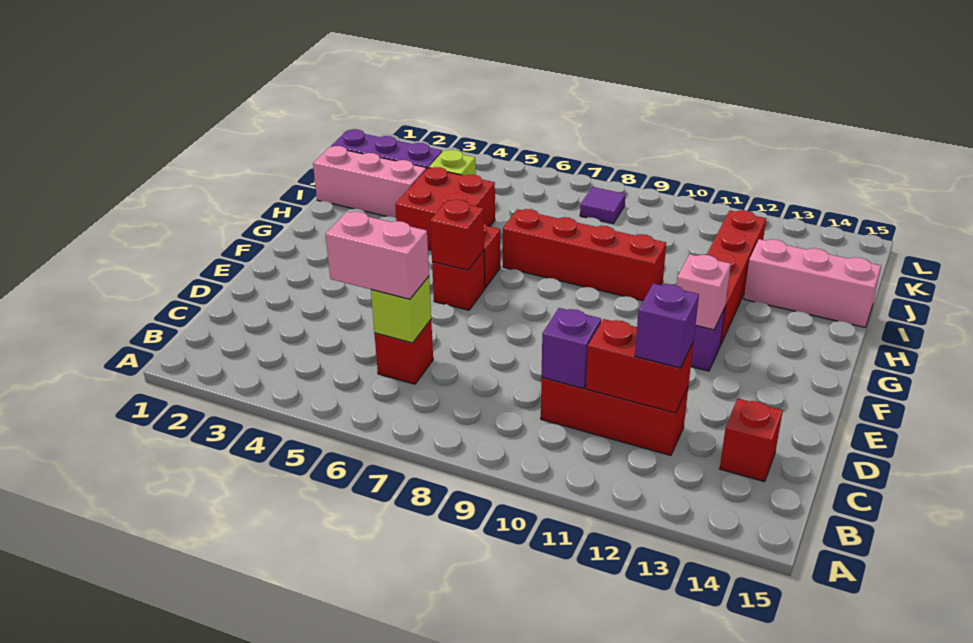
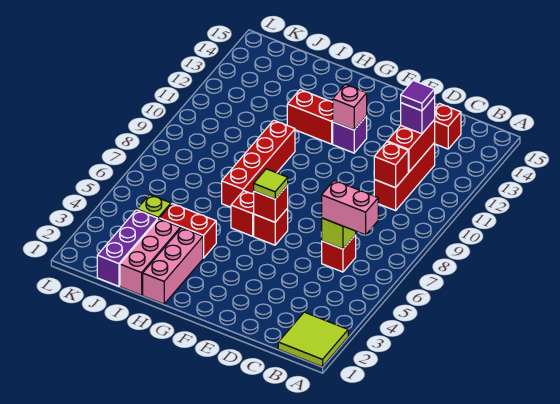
none -> lime 2x2 tile [278,312,348,367]
pink 1x2 brick [325,212,429,299] -> pink 1x2 brick turned to [322,180,378,235]
purple 1x1 brick [542,308,601,388] -> red 1x1 brick [374,142,408,188]
none -> lime 1x1 tile [254,169,288,199]
red 1x4 brick [707,210,766,346] -> red 1x2 brick [287,90,333,144]
red 2x2 brick [395,167,495,250] -> red 1x2 brick [160,204,216,258]
pink 1x3 brick [744,239,881,327] -> pink 1x3 brick moved to [143,228,203,304]
purple 1x1 tile [580,187,625,223] -> purple 1x1 tile moved to [401,81,435,111]

